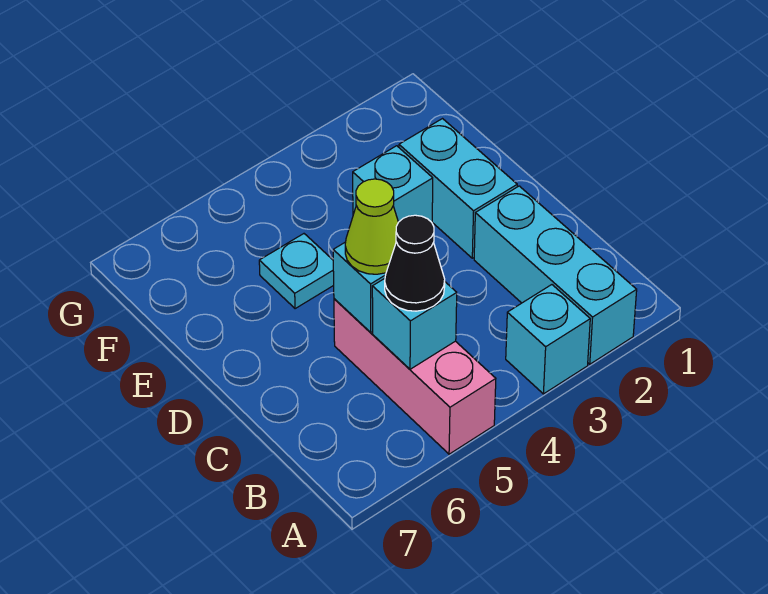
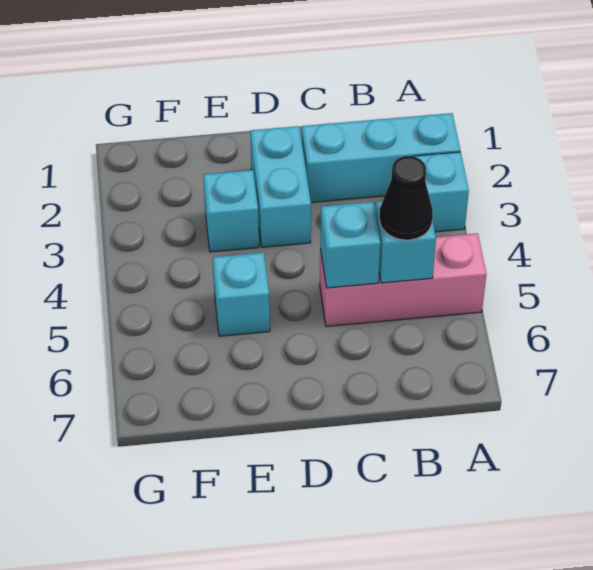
lime 1x1 cone [345,179,398,274] -> none
cyan 1x2 brick [399,119,517,258] -> cyan 1x2 brick turned to [250,126,311,247]
cyan 1x1 plate [259,234,334,309] -> cyan 1x1 brick [213,252,270,336]

